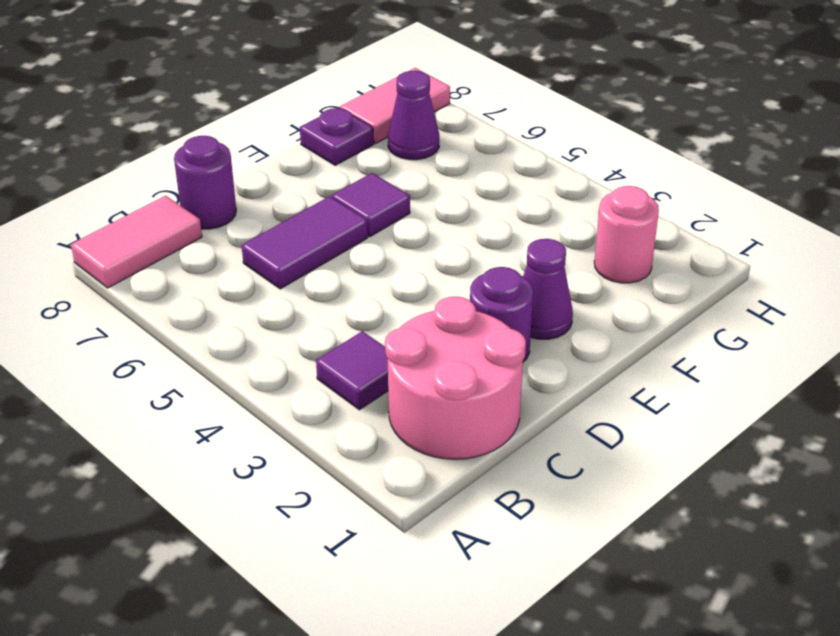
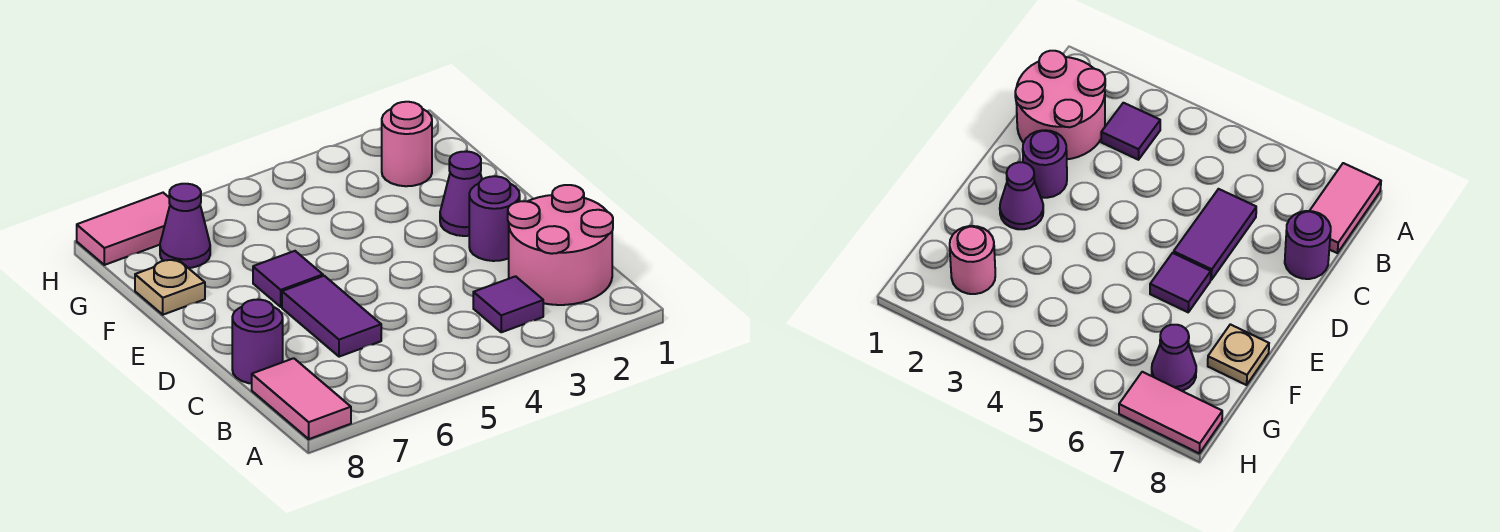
purple 1x1 plate [300,107,374,165] -> tan 1x1 plate [135,259,205,315]
pink 1x2 tile [340,68,450,144] -> pink 1x2 tile turned to [77,193,170,265]

